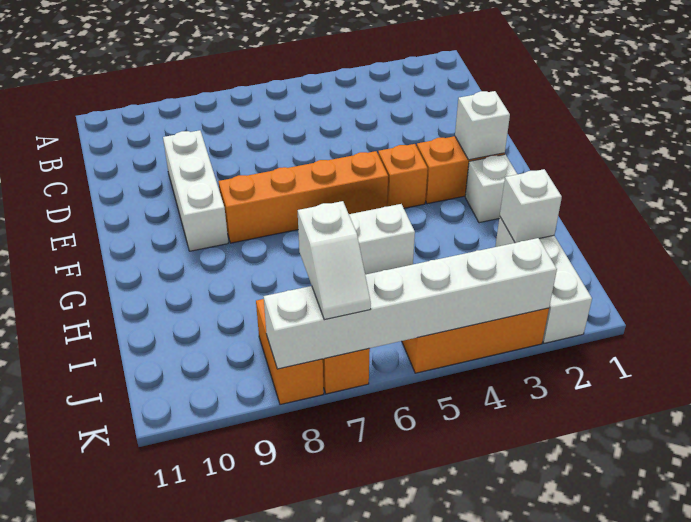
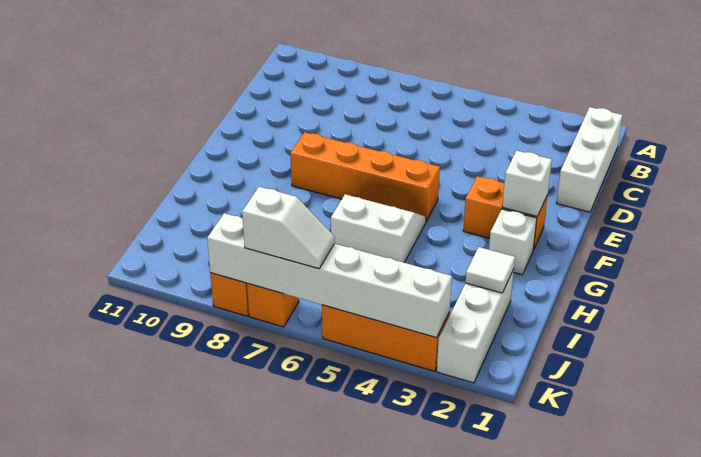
white 1x3 brick [163,130,228,251] -> white 1x3 brick moved to [557,107,622,212]
orange 1x1 brick [378,144,428,208] -> none
white 1x1 brick [500,169,562,243] -> white 1x1 tile [466,247,515,293]
white 1x2 slope [298,201,371,320] -> white 1x2 slope turned to [242,187,335,269]

